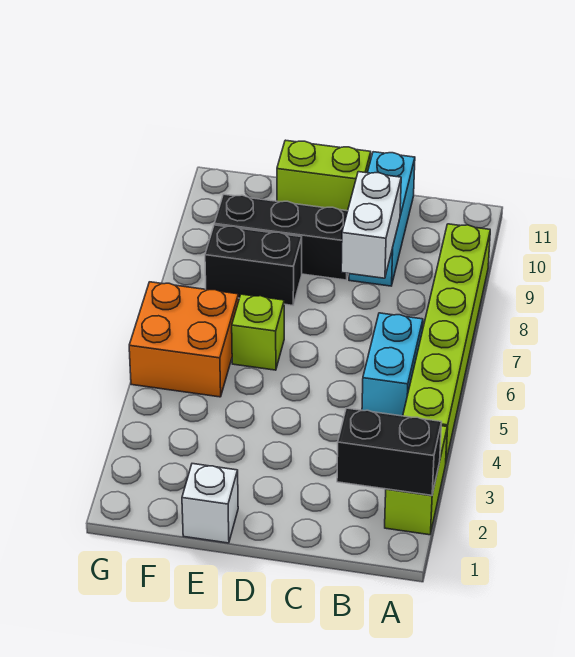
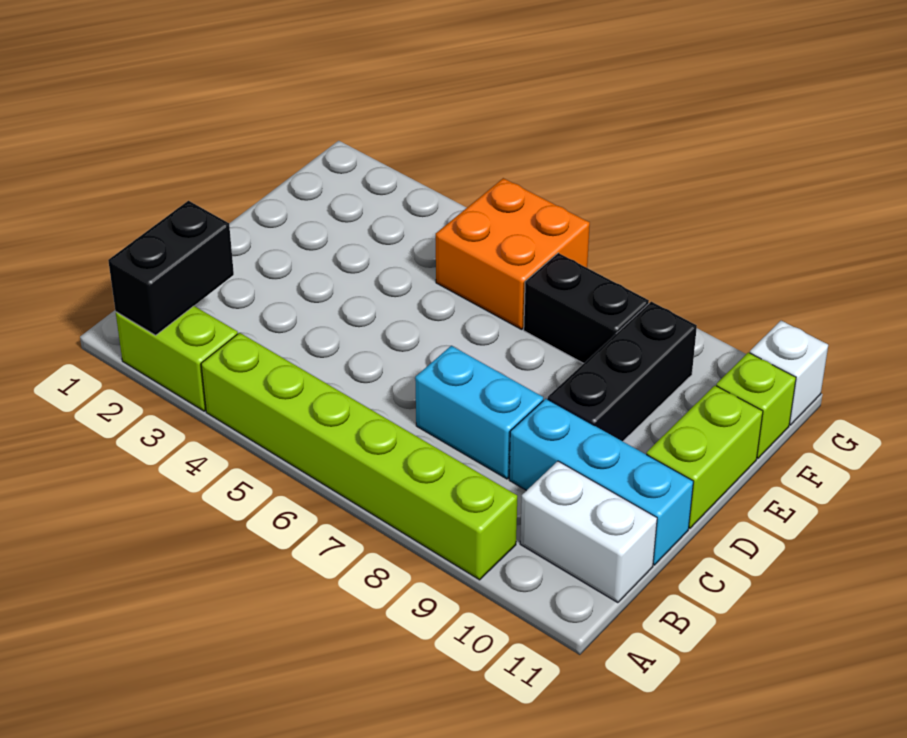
cyan 1x2 brick [362,313,423,416] -> cyan 1x2 brick moved to [415,346,543,479]
white 1x2 brick [341,172,401,278] -> white 1x2 brick moved to [520,461,657,603]
white 1x1 brick [182,464,238,543] -> white 1x1 brick moved to [750,321,828,425]
lime 1x1 brick [232,294,284,370] -> lime 1x1 brick moved to [716,353,796,458]
black 1x2 brick [205,225,302,305] -> black 1x2 brick turned to [524,253,649,363]

